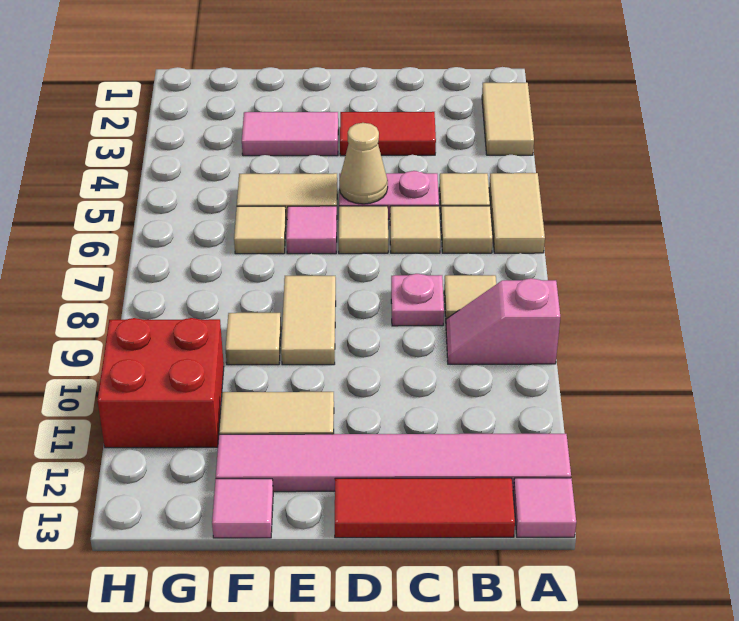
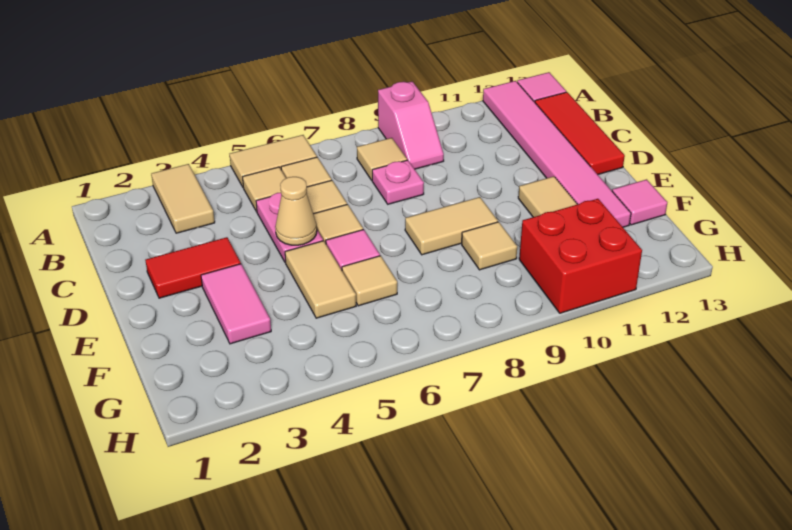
tan 1x2 tile [482,83,534,155] -> tan 1x2 tile turned to [151,164,215,233]
red 1x2 tile [340,112,436,156] -> red 1x2 tile turned to [145,237,241,298]

